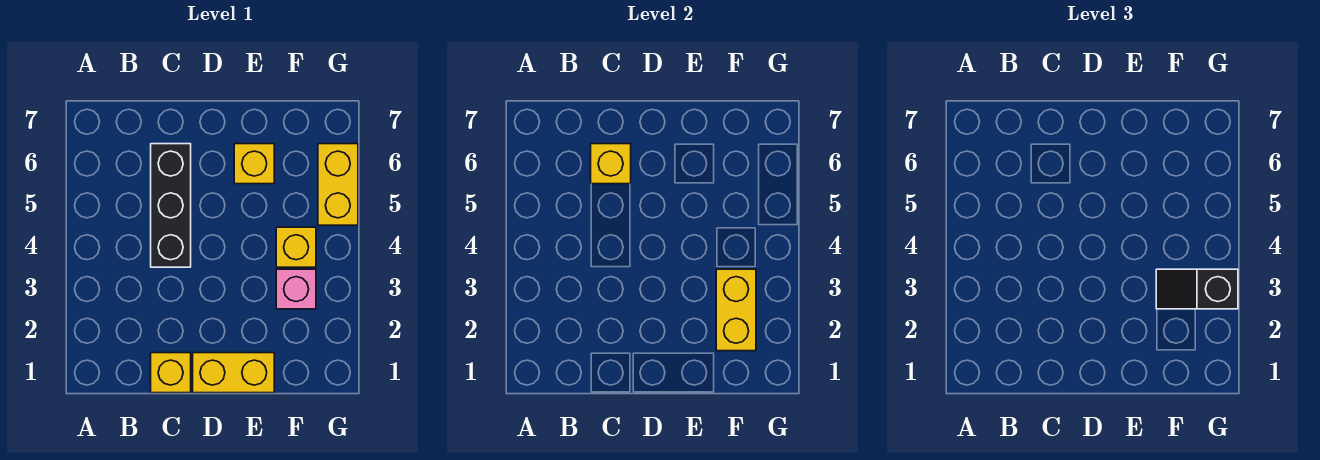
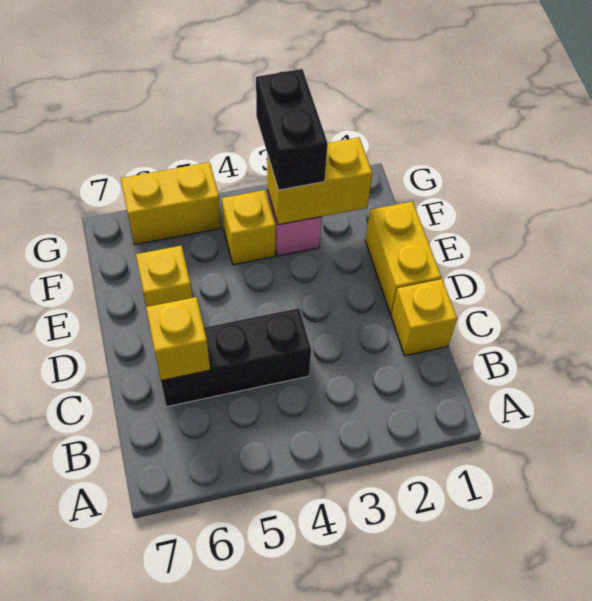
black 1x2 slope [1156,269,1238,309] -> black 1x2 brick [256,69,328,190]

